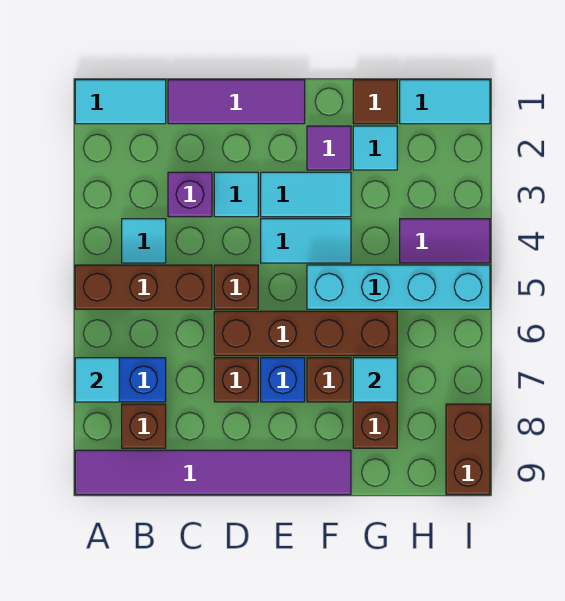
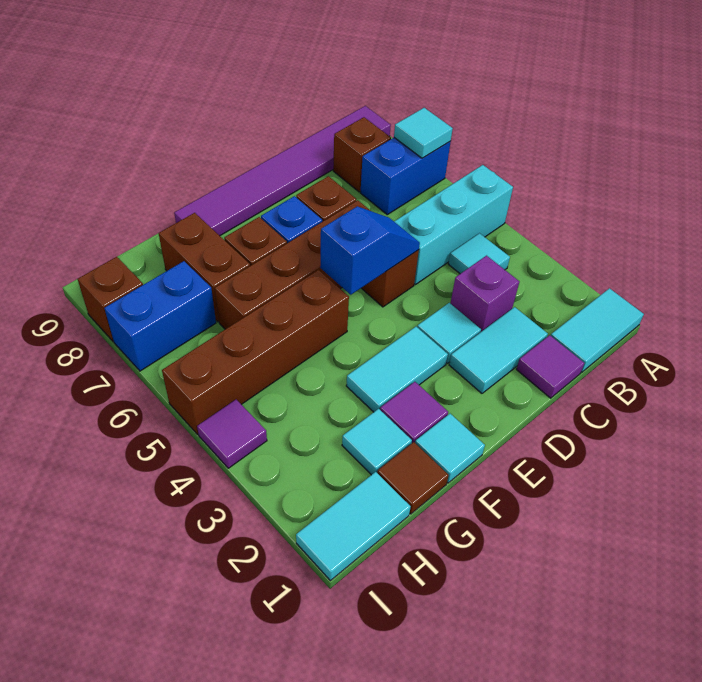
brown 1x3 brick [75,265,212,309] -> cyan 1x3 brick [394,165,513,284]
purple 1x3 tile [168,80,305,124] -> purple 1x1 tile [516,335,584,398]
none -> blue 1x2 slope [320,206,420,295]
cyan 1x2 tile [261,219,351,263] -> cyan 1x2 tile moved to [449,307,548,393]
cyan 1x4 brick [307,265,490,309] -> brown 1x4 brick [162,270,349,434]
cyan 1x1 tile [353,358,397,402] -> cyan 1x1 tile moved to [415,414,485,483]
purple 1x2 tile [400,219,490,263] -> purple 1x1 tile [197,400,267,468]
none -> blue 1x2 brick [104,261,216,371]
brown 1x2 brick [446,404,490,495] -> brown 1x1 brick [78,257,143,341]

